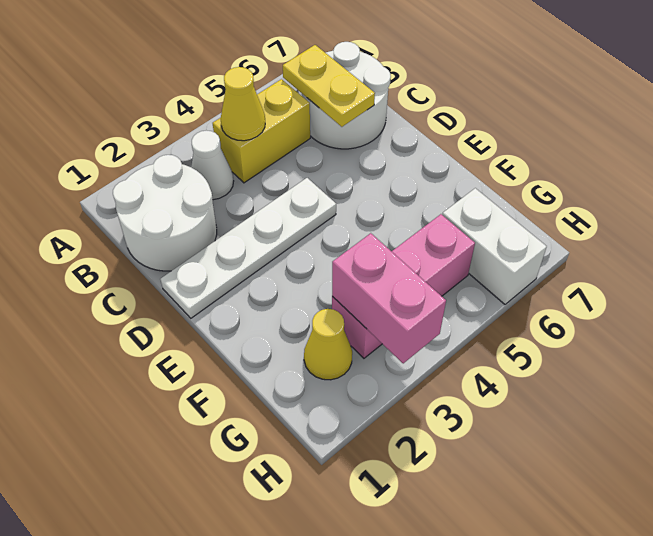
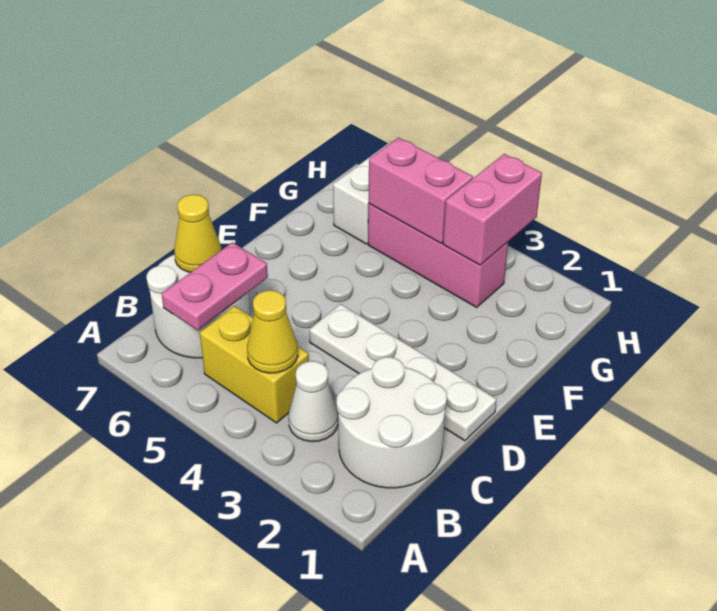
yellow 1x2 plate [283,45,375,127] -> pink 1x2 plate [162,242,268,330]
yellow 1x1 cone [304,309,352,380] -> yellow 1x1 cone moved to [174,194,221,272]
none -> pink 1x2 brick [369,138,473,243]

